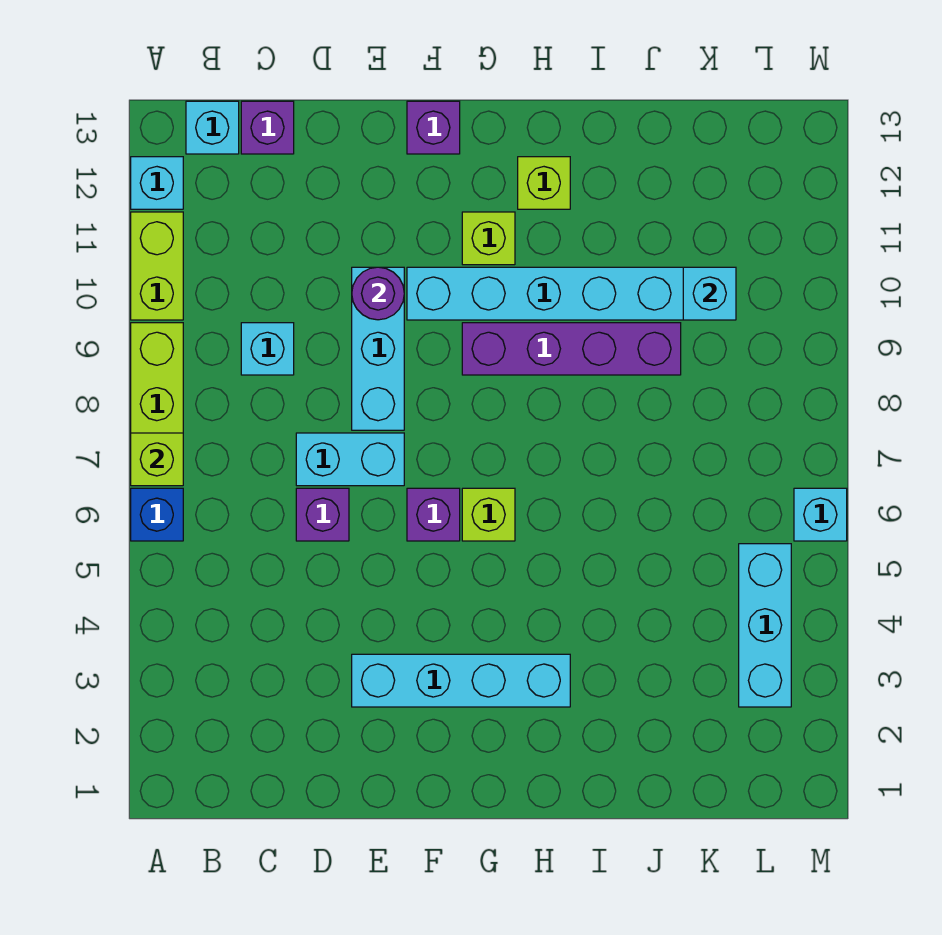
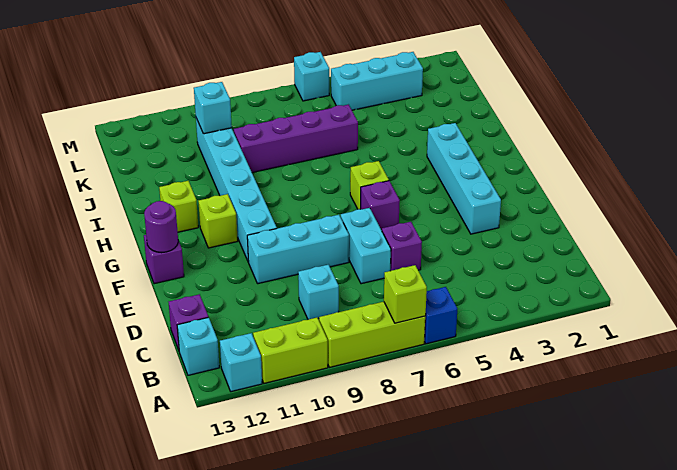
purple 1x1 round brick [352,267,404,320] -> purple 1x1 round brick moved to [144,201,178,253]
purple 1x4 brick [462,323,681,375] -> purple 1x4 brick turned to [234,105,358,173]

